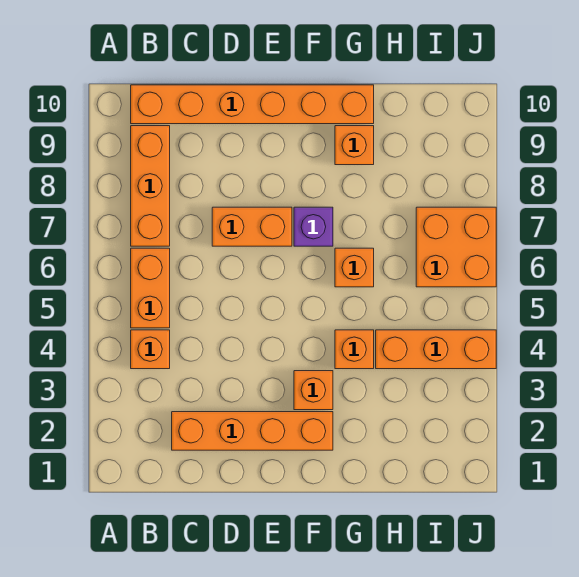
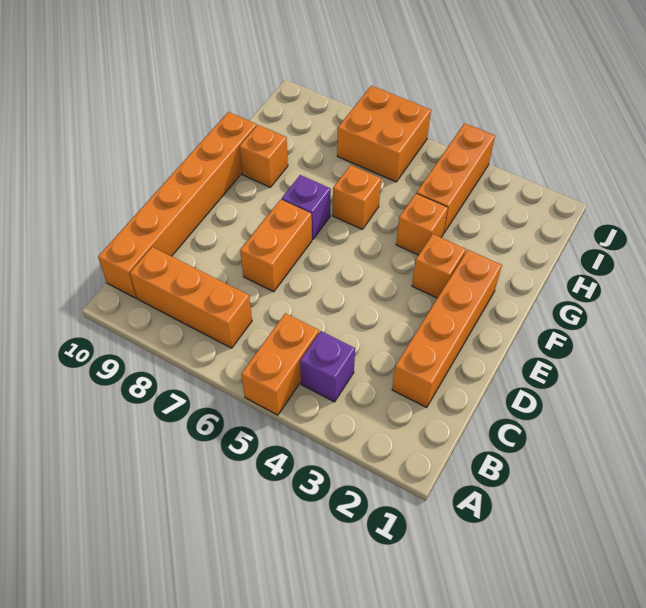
orange 1x1 brick [131,330,170,369] -> purple 1x1 brick [300,331,355,402]
orange 1x2 brick [131,248,170,328] -> orange 1x2 brick turned to [241,313,319,415]

